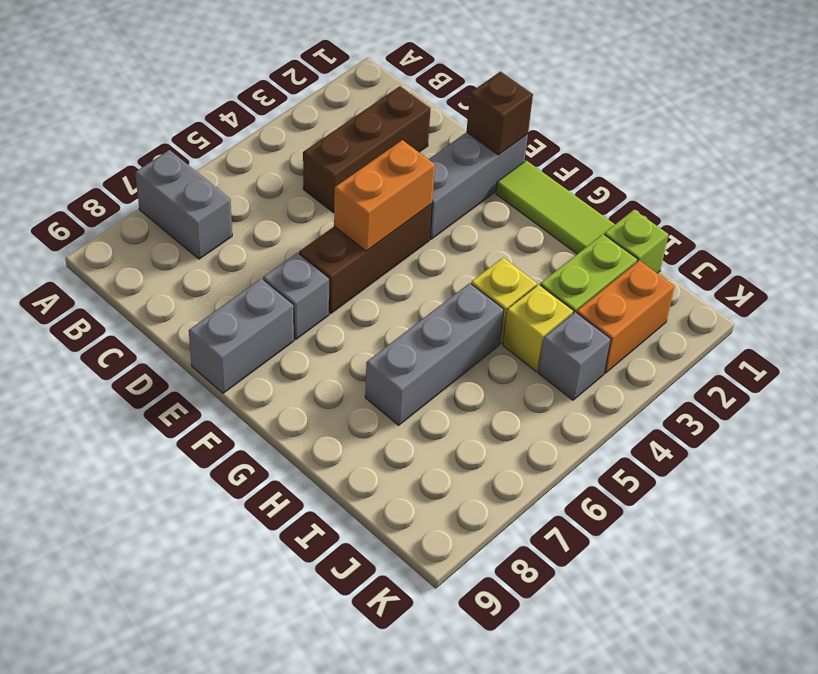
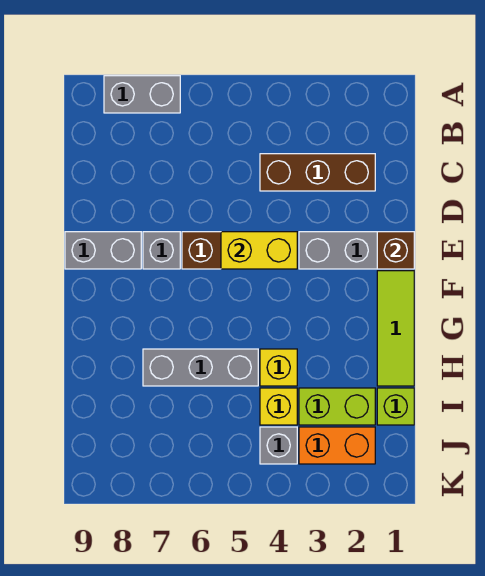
grey 1x2 brick [135,150,232,259] -> grey 1x2 brick turned to [104,76,180,113]
orange 1x2 brick [334,140,435,251] -> yellow 1x2 brick [221,232,297,269]

